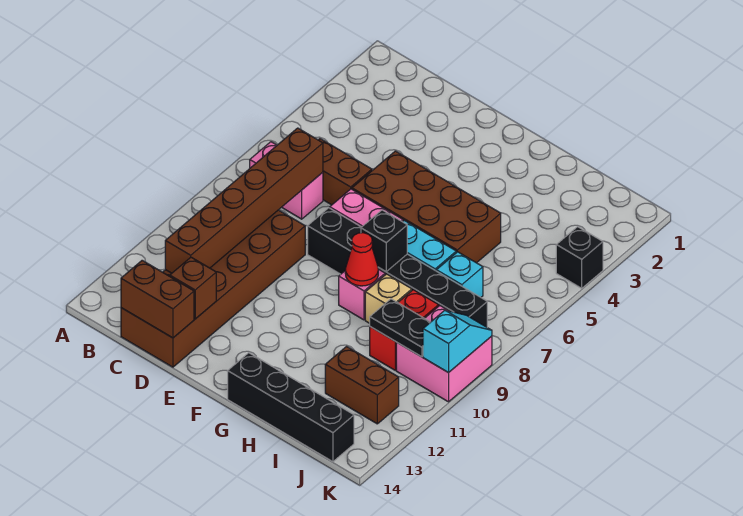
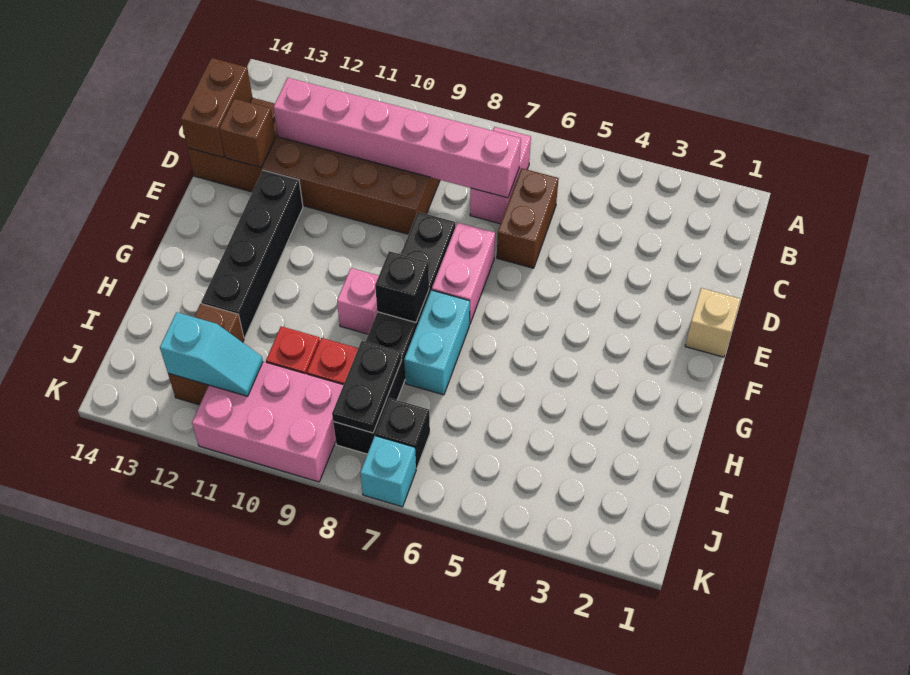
brown 1x6 brick [165,128,323,273] -> pink 1x6 brick [273,78,521,198]
brown 2x4 brick [352,151,501,263] -> none
red 1x1 cone [345,233,378,286] -> none
black 1x4 brick [228,353,354,462] -> black 1x4 brick moved to [201,170,303,338]
tan 1x1 brick [365,274,412,323] -> tan 1x1 brick moved to [685,288,740,357]
cyan 1x1 brick [436,252,483,297] -> cyan 1x1 brick moved to [360,436,416,507]
black 1x2 plate [370,299,430,357] -> black 1x2 plate moved to [332,341,401,433]
pink 2x2 brick [396,306,492,402] -> pink 2x3 brick [192,362,343,482]
black 1x1 brick [556,227,603,288] -> black 1x1 brick moved to [375,398,430,469]
cyan 1x2 slope [423,310,492,373] -> cyan 1x2 slope moved to [160,312,263,396]

